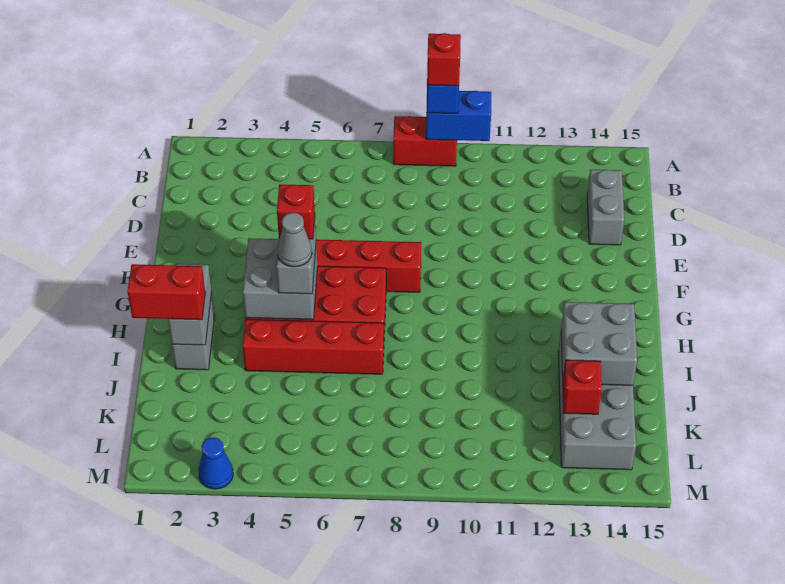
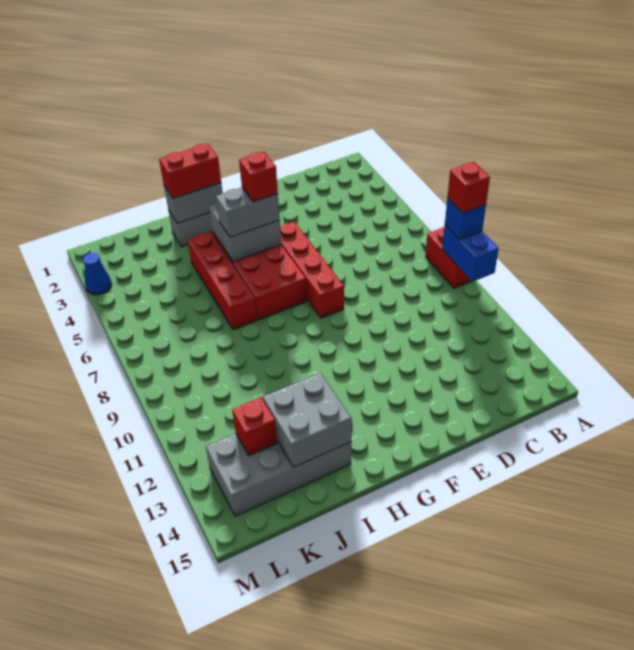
grey 1x2 brick [587,170,624,245] -> none
grey 1x1 cone [277,213,312,267] -> none
red 1x2 brick [128,264,205,320] -> red 1x2 brick turned to [159,144,221,199]

